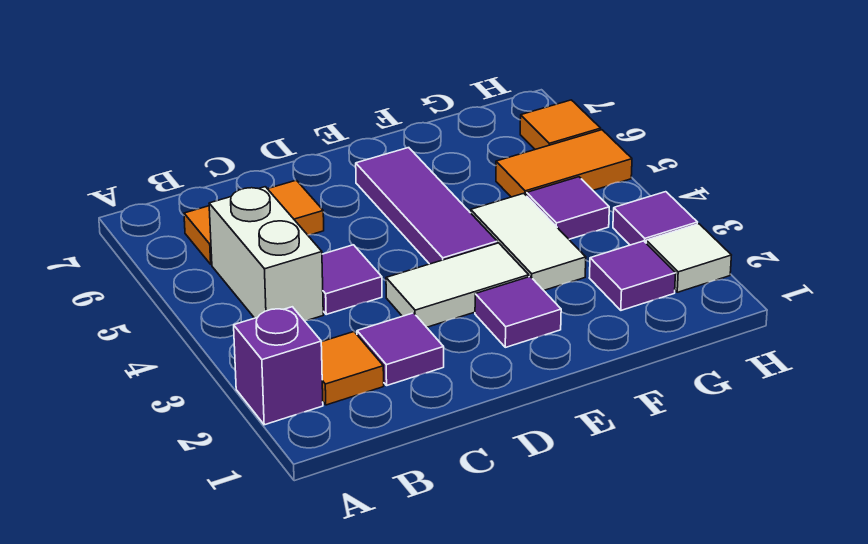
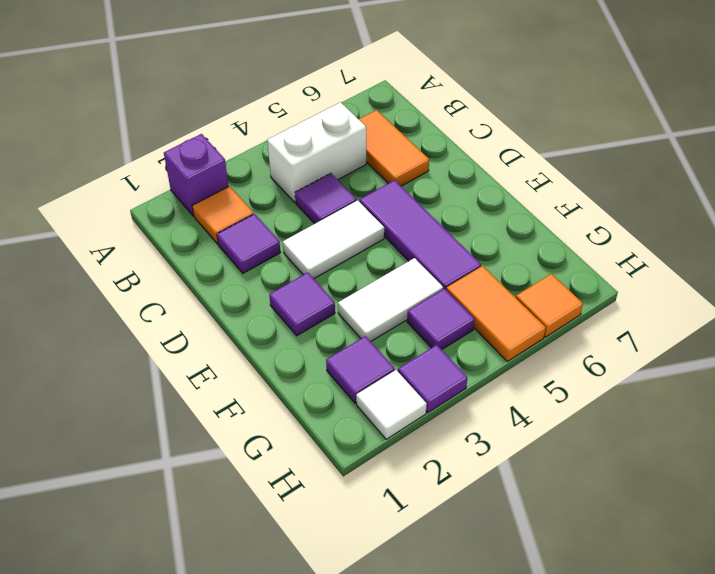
white 1x2 tile [386,243,529,327] -> white 1x2 tile turned to [283,200,384,279]
purple 1x3 tile [356,148,497,264] -> purple 1x3 tile turned to [360,180,481,289]

